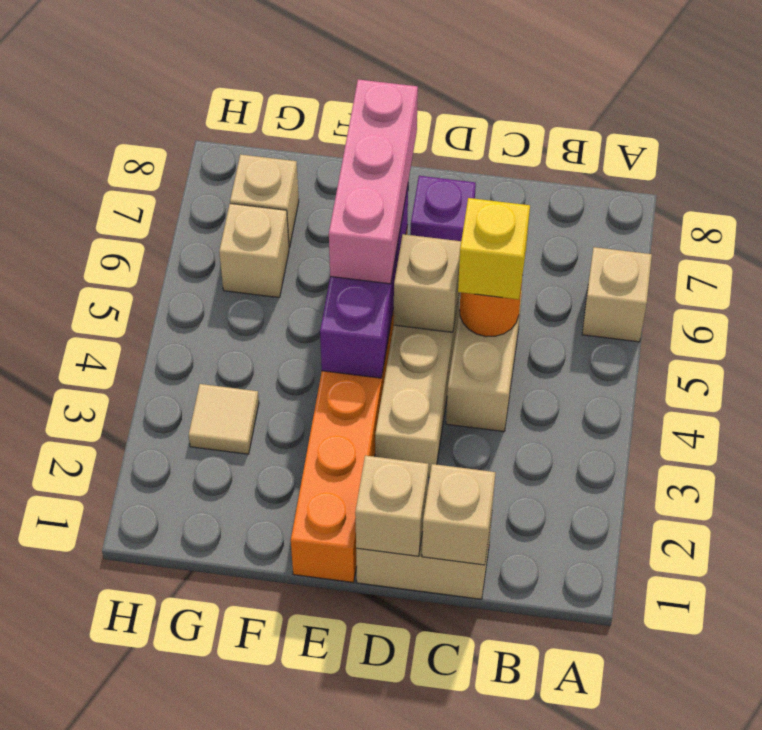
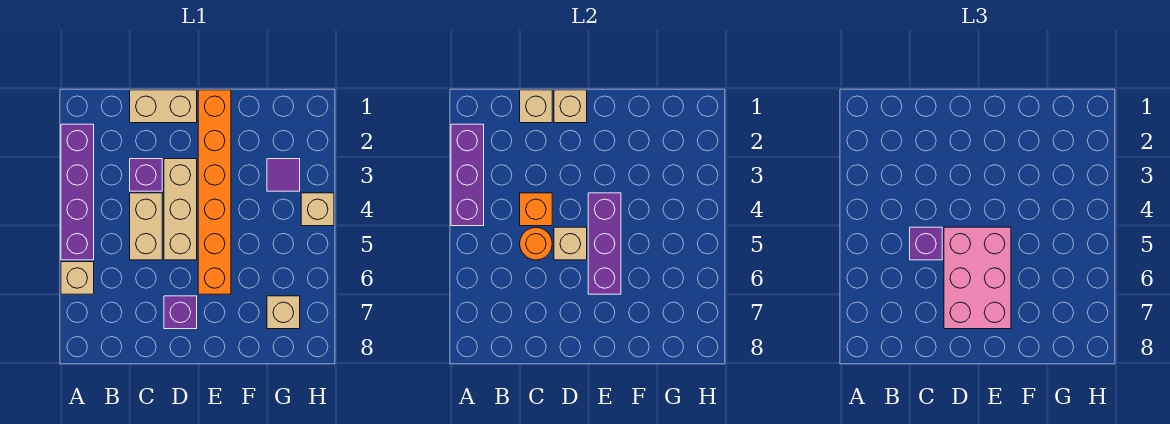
none -> purple 1x4 brick [61,124,94,260]
none -> purple 1x3 brick [451,124,484,226]
none -> purple 1x1 brick [130,159,162,191]
none -> orange 1x1 brick [520,193,552,226]
yellow 1x1 brick [458,198,530,299] -> purple 1x1 brick [910,227,942,260]
pink 1x3 brick [329,79,418,284] -> pink 2x3 brick [944,227,1011,329]
tan 1x1 tile [189,384,259,454] -> purple 1x1 tile [267,159,300,191]
tan 1x1 brick [219,204,289,298] -> tan 1x1 brick moved to [301,193,334,226]

